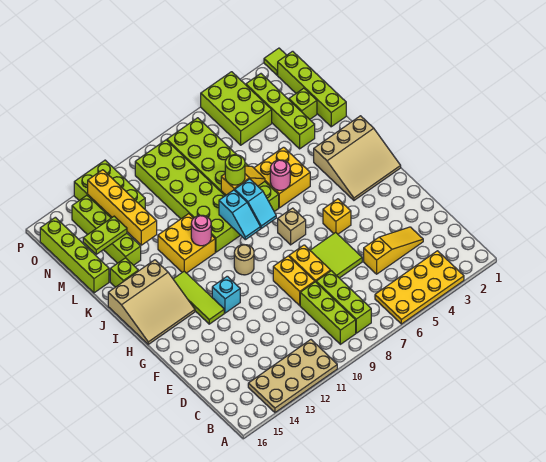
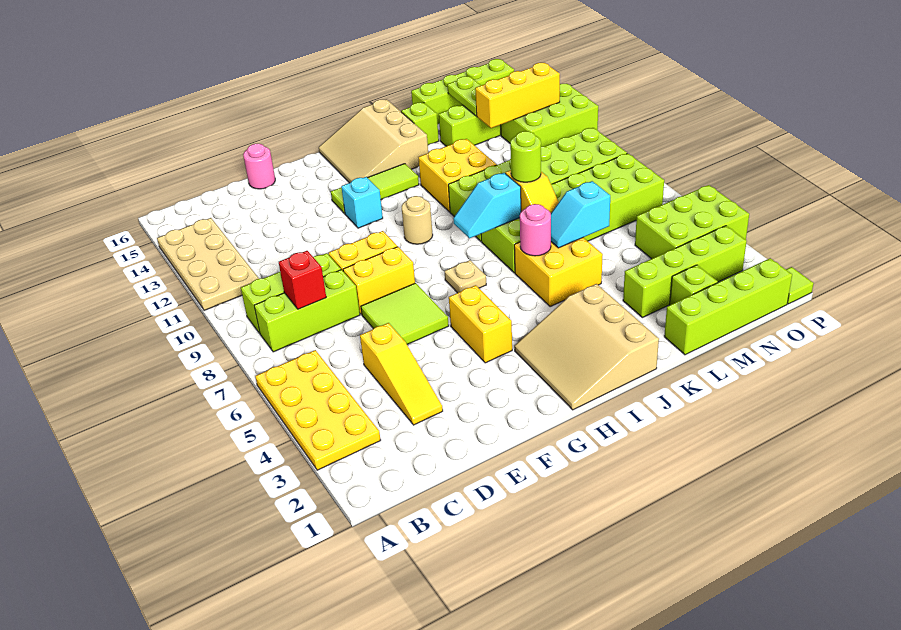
none -> red 1x1 brick [279,251,326,309]
yellow 1x1 brick [323,199,351,234] -> yellow 1x2 brick [449,285,512,363]
tan 1x1 brick [278,208,306,245] -> tan 1x1 plate [444,260,486,293]
cyan 1x2 slope [219,190,260,240] -> cyan 1x2 slope moved to [551,181,610,248]
pink 1x1 round brick [191,215,211,246] -> pink 1x1 round brick moved to [243,144,275,189]
yellow 1x4 brick [88,170,157,245] -> yellow 1x3 brick [475,63,560,128]

